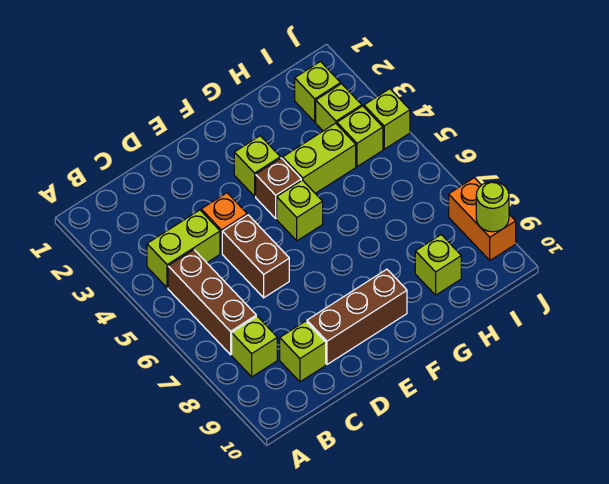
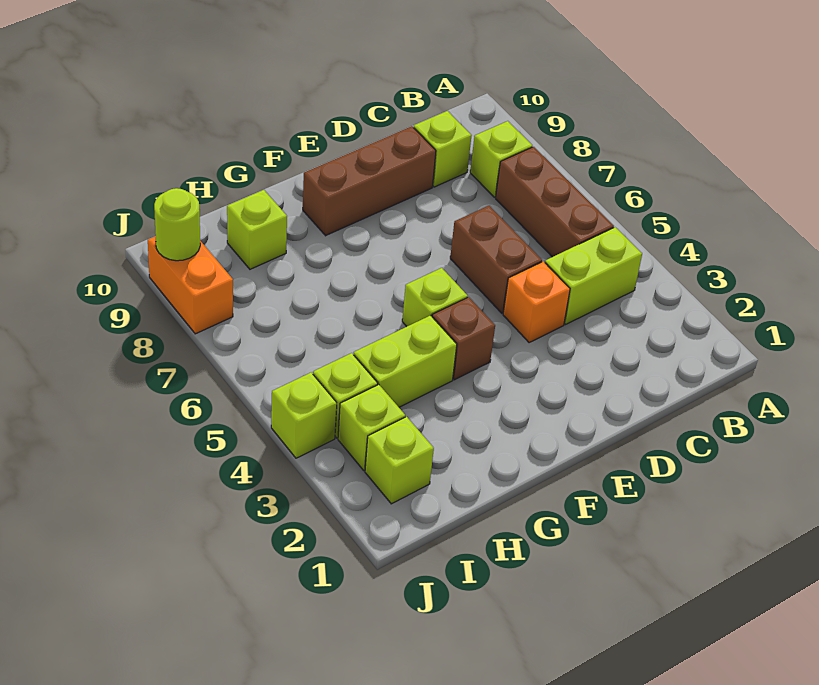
lime 1x1 brick [234,136,280,196] -> none

